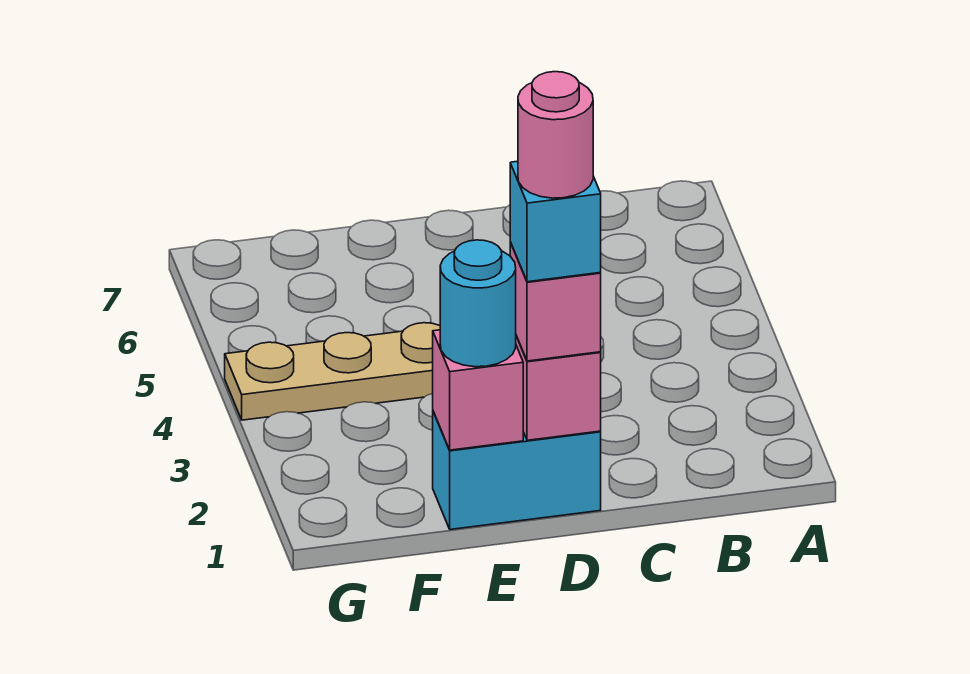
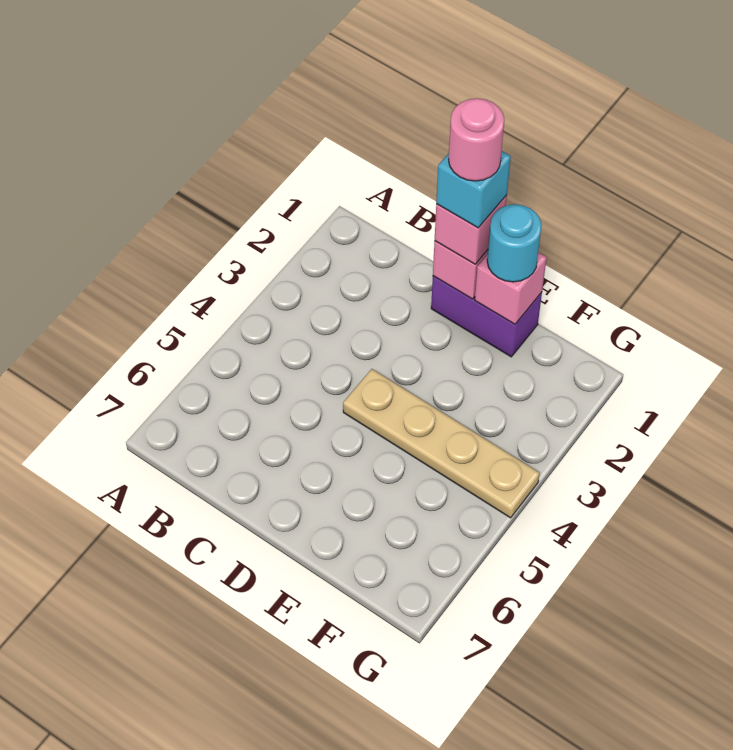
cyan 1x2 brick [433,412,601,530] -> purple 1x2 brick [431,276,542,357]

